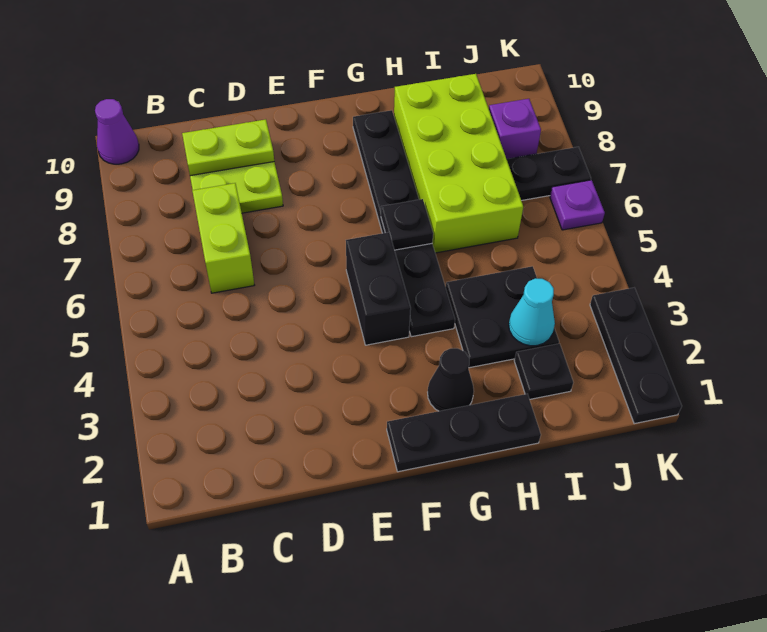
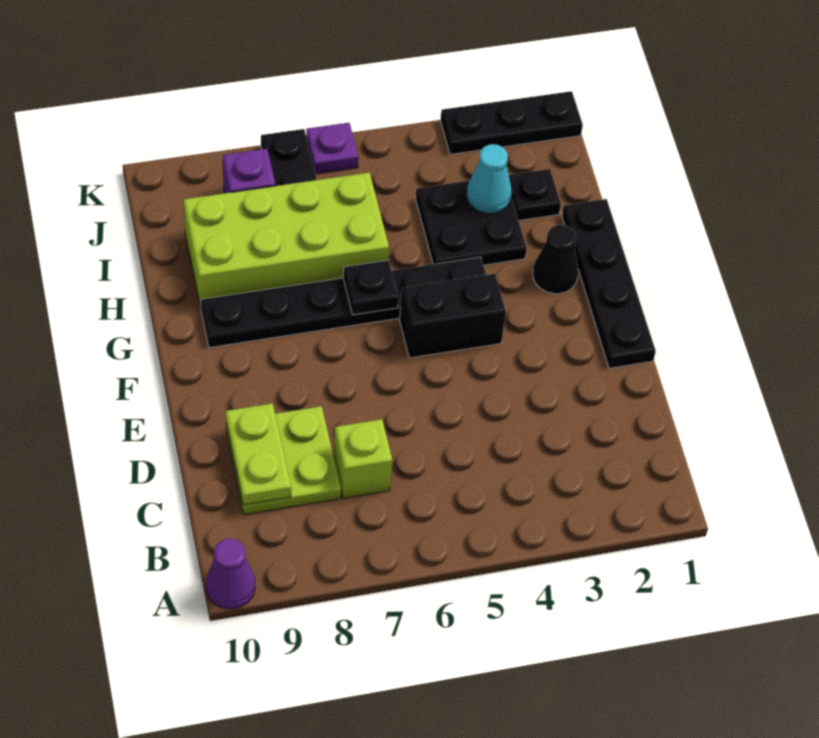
lime 1x2 brick [192,183,254,293] -> lime 1x1 brick [334,419,392,498]
black 1x3 plate [387,394,541,472] -> black 1x4 plate [562,199,656,368]

